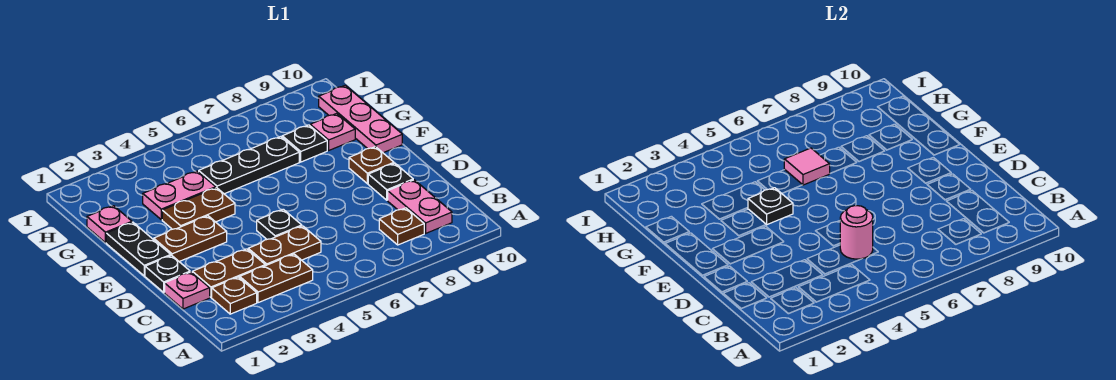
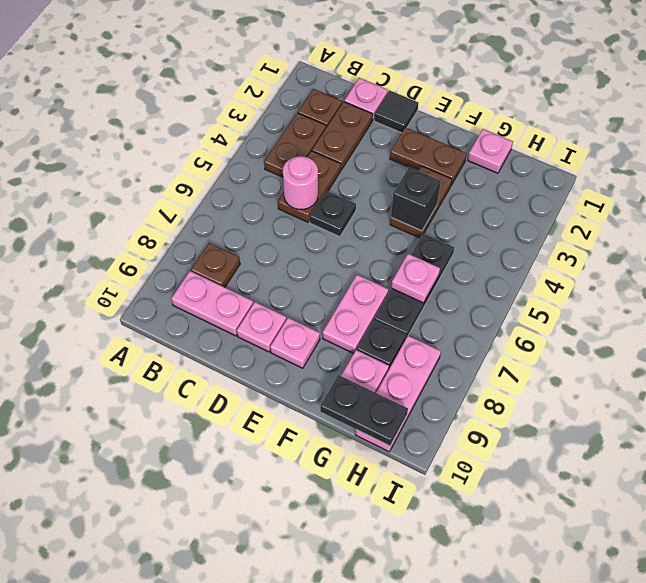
black 1x1 plate [145,255,190,292] -> black 1x1 tile [374,90,418,133]
black 1x1 plate [368,163,413,200] -> pink 1x1 plate [237,302,287,352]
black 1x2 plate [106,222,171,276] -> black 1x2 plate moved to [320,375,408,446]
brown 1x2 plate [154,216,227,261] -> brown 1x2 plate turned to [390,128,467,185]
brown 1x1 plate [349,147,394,184] -> pink 1x1 plate [270,318,320,368]
black 1x1 plate [748,188,793,225] -> black 1x1 brick [391,167,441,231]
pink 1x3 plate [319,85,402,153] -> pink 1x3 plate turned to [356,336,441,452]
pink 1x2 plate [143,171,216,220] -> pink 1x2 plate moved to [323,275,389,353]
pink 1x1 tile [784,148,830,185] -> pink 1x1 plate [391,254,440,303]

